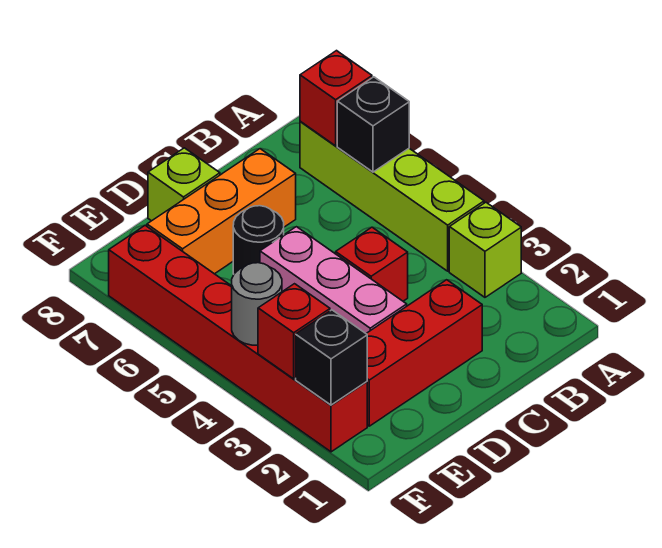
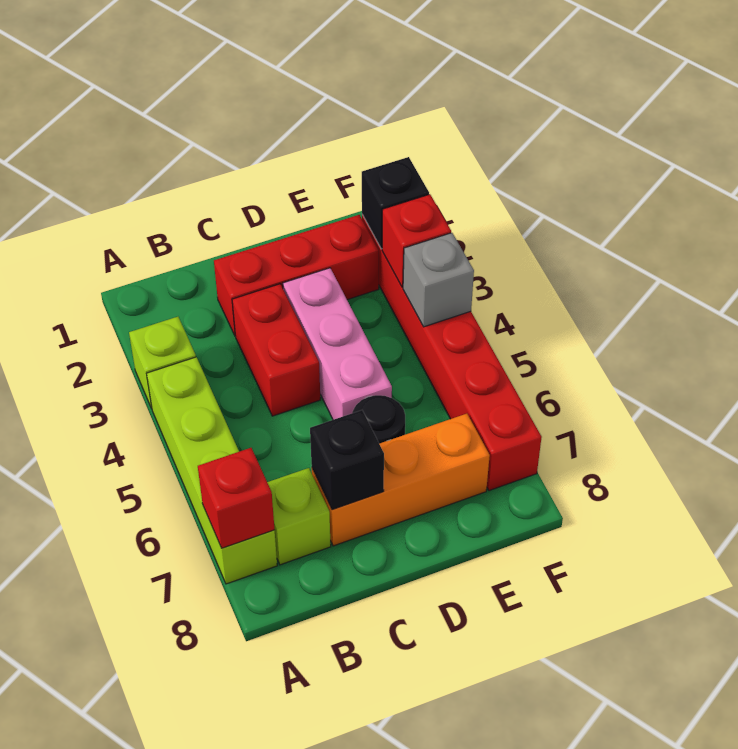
black 1x1 brick [337,77,409,172] -> black 1x1 brick moved to [310,410,384,510]
red 1x1 brick [336,227,408,301] -> red 1x2 brick [232,284,320,416]
lime 1x1 brick [148,148,220,221] -> lime 1x1 brick moved to [267,468,331,565]
grey 1x1 round brick [232,263,282,345] -> grey 1x1 brick [403,233,474,327]

